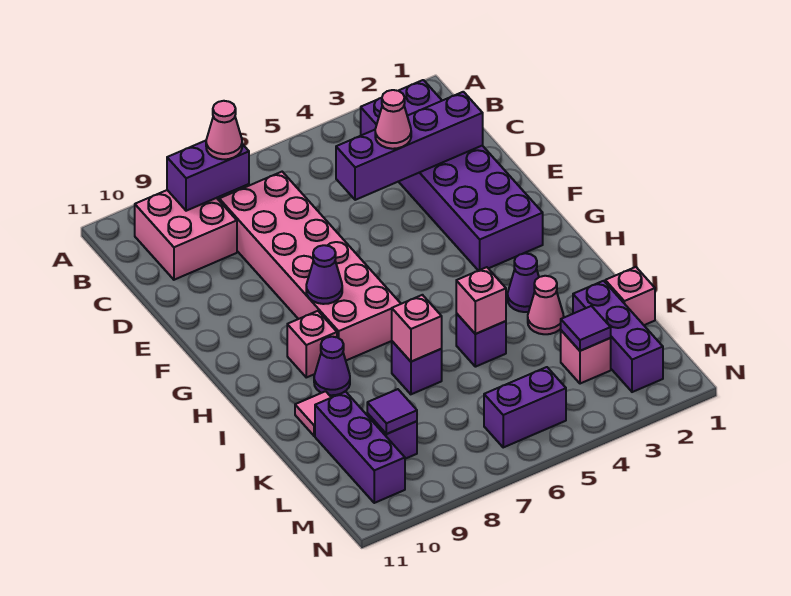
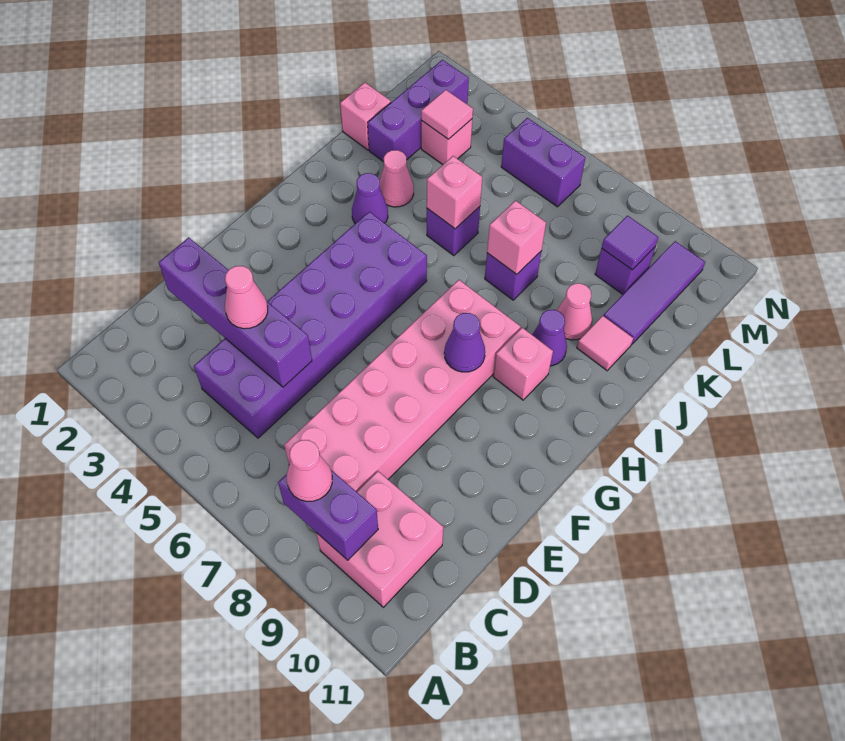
purple 2x6 brick [361,80,543,271] -> purple 2x6 brick moved to [194,212,427,438]
none -> pink 1x1 cone [557,283,592,340]
purple 1x3 brick [315,392,405,503] -> purple 1x3 tile [604,241,705,344]
purple 1x1 tile [561,306,611,351] -> pink 1x1 tile [421,90,473,139]

